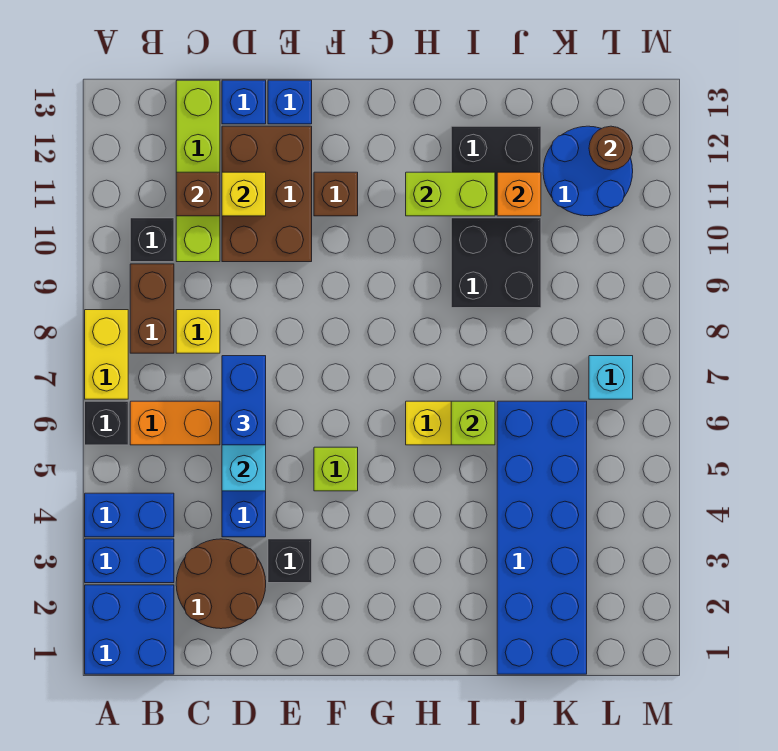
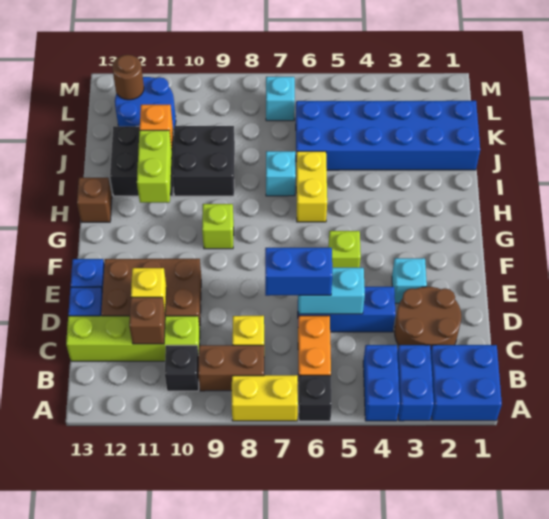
black 1x1 brick [268,539,312,583] -> cyan 1x1 brick [392,258,427,303]
brown 1x1 brick [314,172,358,216] -> brown 1x1 brick moved to [77,178,112,222]
lime 1x1 brick [451,401,495,445] -> lime 1x1 brick moved to [202,204,234,249]
none -> cyan 1x1 brick [266,151,296,196]

